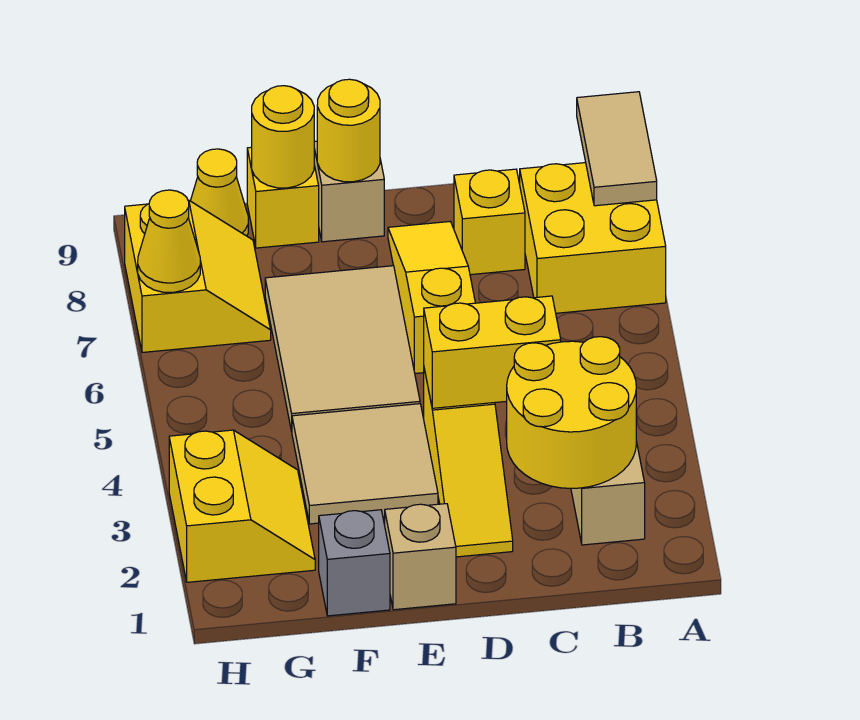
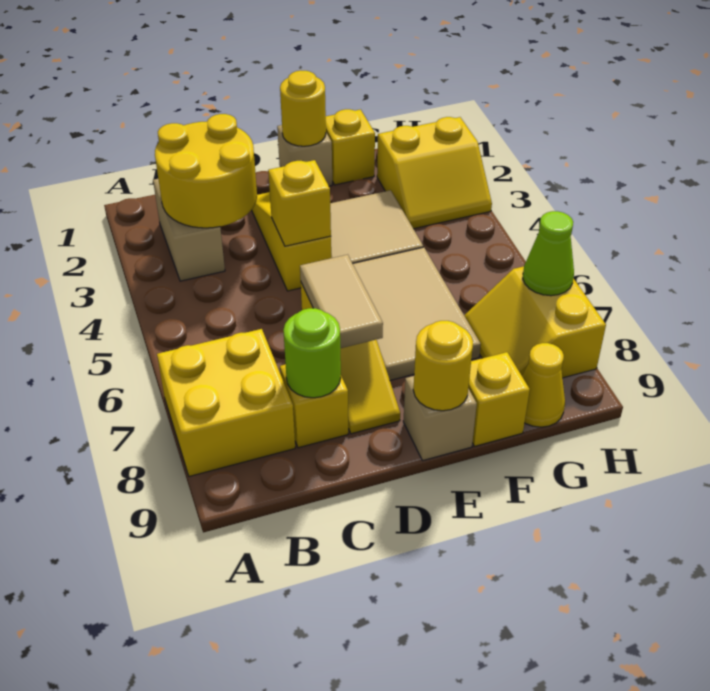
tan 1x2 tile [577,92,657,206] -> tan 1x2 tile moved to [300,255,383,348]
yellow 1x2 brick [424,296,561,408] -> yellow 1x1 brick [268,160,331,246]
none -> lime 1x1 round brick [283,308,341,398]
grey 1x1 brick [319,510,390,616] -> yellow 1x1 brick [326,109,375,185]
yellow 1x1 round brick [252,86,314,188] -> yellow 1x1 round brick moved to [280,70,326,146]
yellow 2x2 slope [169,430,315,582] -> yellow 2x2 slope turned to [377,117,492,229]
yellow 1x1 cone [138,190,200,292] -> lime 1x1 cone [523,211,574,296]

